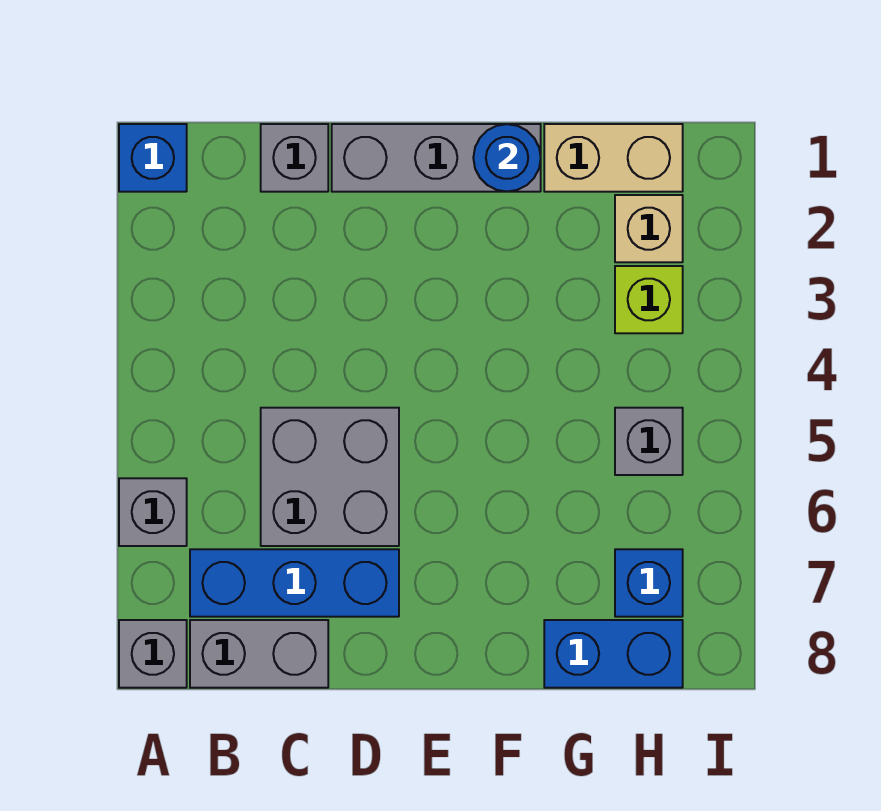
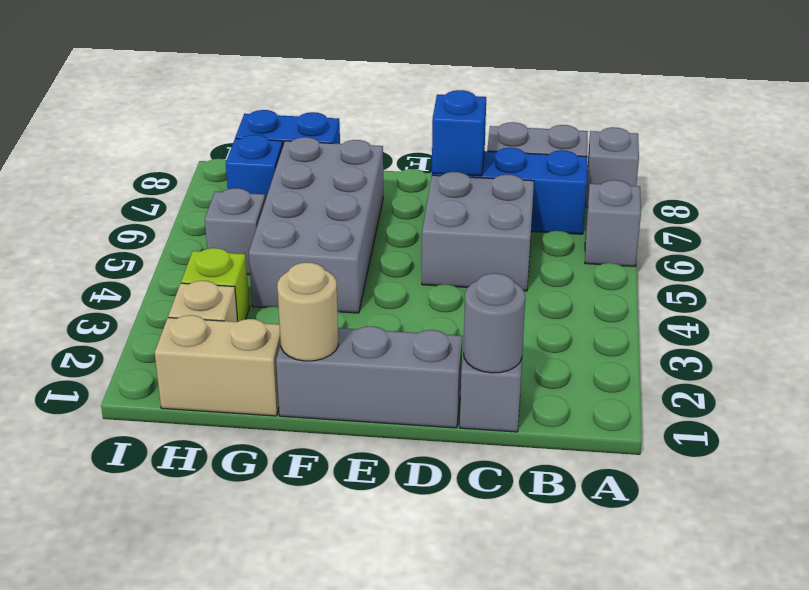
blue 1x1 brick [119,124,187,192] -> blue 1x1 brick moved to [432,90,486,176]
none -> grey 1x1 round brick [463,273,525,373]
blue 1x1 round brick [473,124,541,192] -> tan 1x1 round brick [277,262,338,361]
none -> grey 2x4 brick [249,137,383,313]

